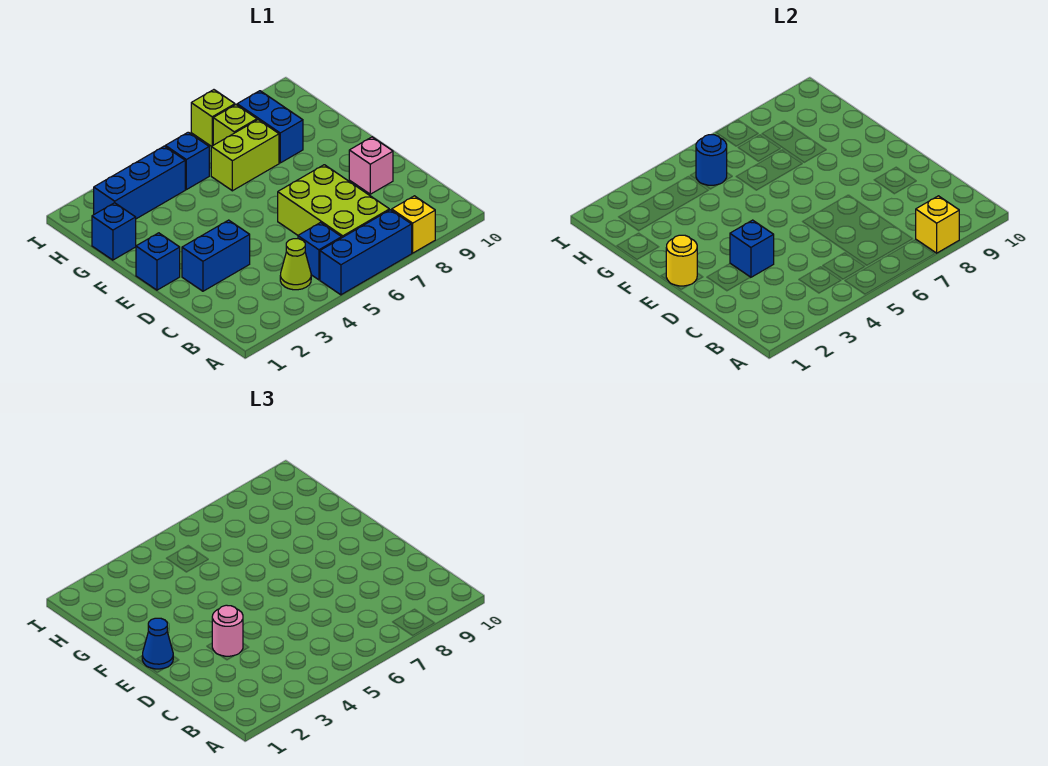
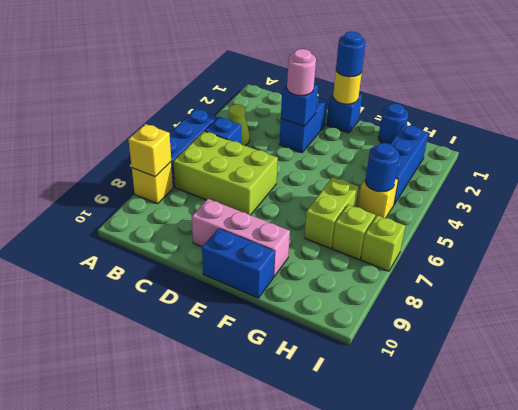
pink 1x1 brick [349,137,393,194] -> pink 1x3 brick [192,199,290,277]
blue 1x1 cone [142,618,173,669] -> blue 1x1 round brick [336,32,366,77]
blue 1x1 brick [92,203,136,260] -> blue 1x1 round brick [378,104,408,144]
blue 1x2 brick [237,91,303,163] -> blue 1x2 brick moved to [202,228,275,298]
blue 1x1 brick [165,132,209,190] -> yellow 1x1 brick [358,178,398,218]

